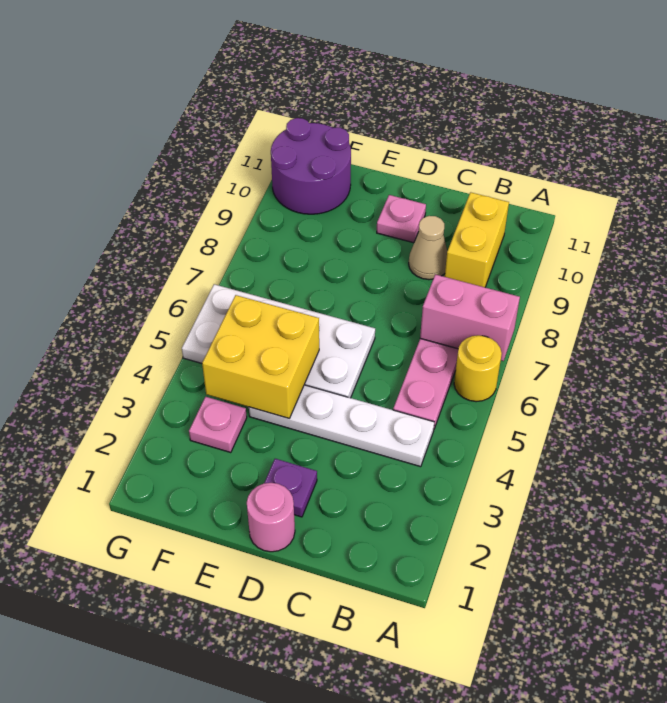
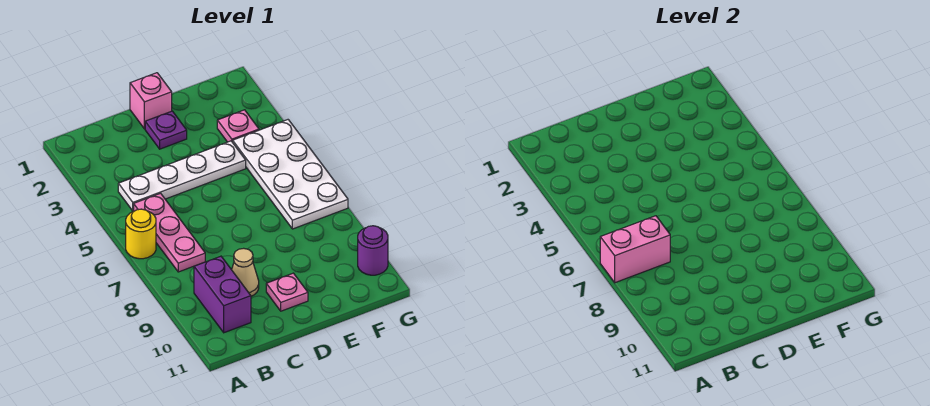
yellow 1x2 brick [445,192,509,287] -> purple 1x2 brick [194,256,251,333]
pink 1x1 round brick [247,483,295,552] -> pink 1x1 brick [130,73,172,129]
white 2x4 plate [182,284,375,398] -> white 2x4 plate turned to [233,120,348,229]
yellow 2x2 brick [202,295,319,418] -> none
purple 2x2 round brick [271,118,351,214] -> purple 1x1 round brick [358,226,388,275]

